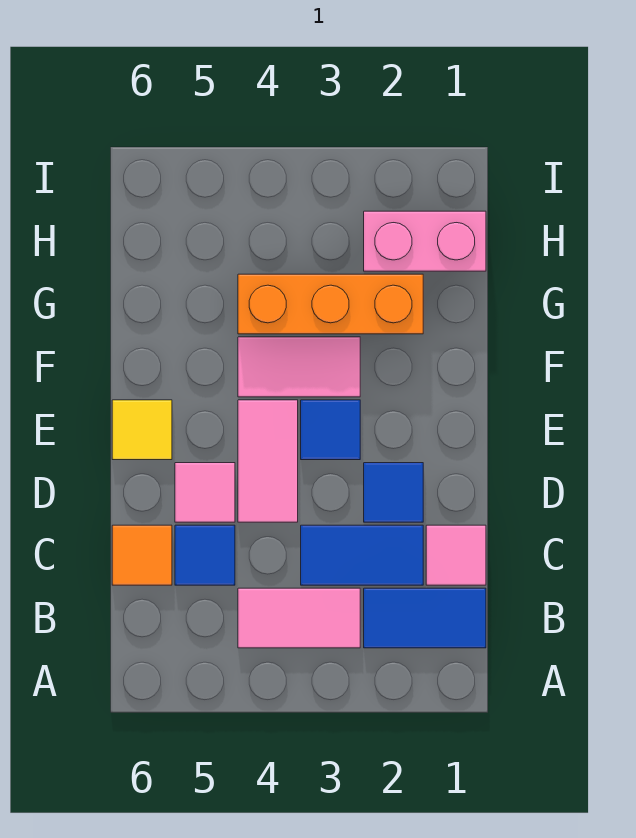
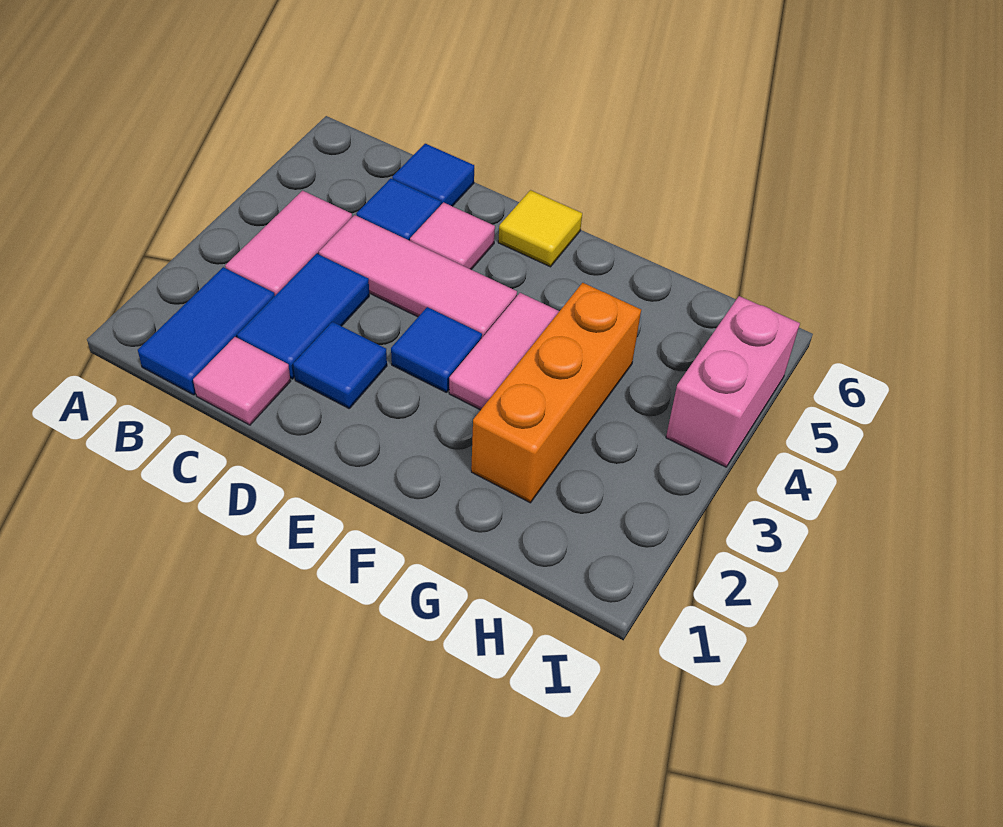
orange 1x1 tile [112,525,172,585] -> blue 1x1 tile [392,144,474,206]
pink 1x2 tile [238,400,298,522] -> pink 1x3 tile [319,215,517,337]
pink 1x2 brick [364,211,486,271] -> pink 1x2 brick moved to [666,296,800,467]

